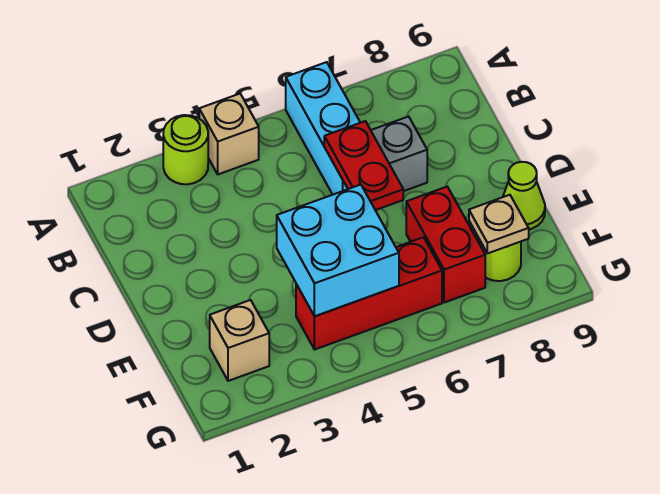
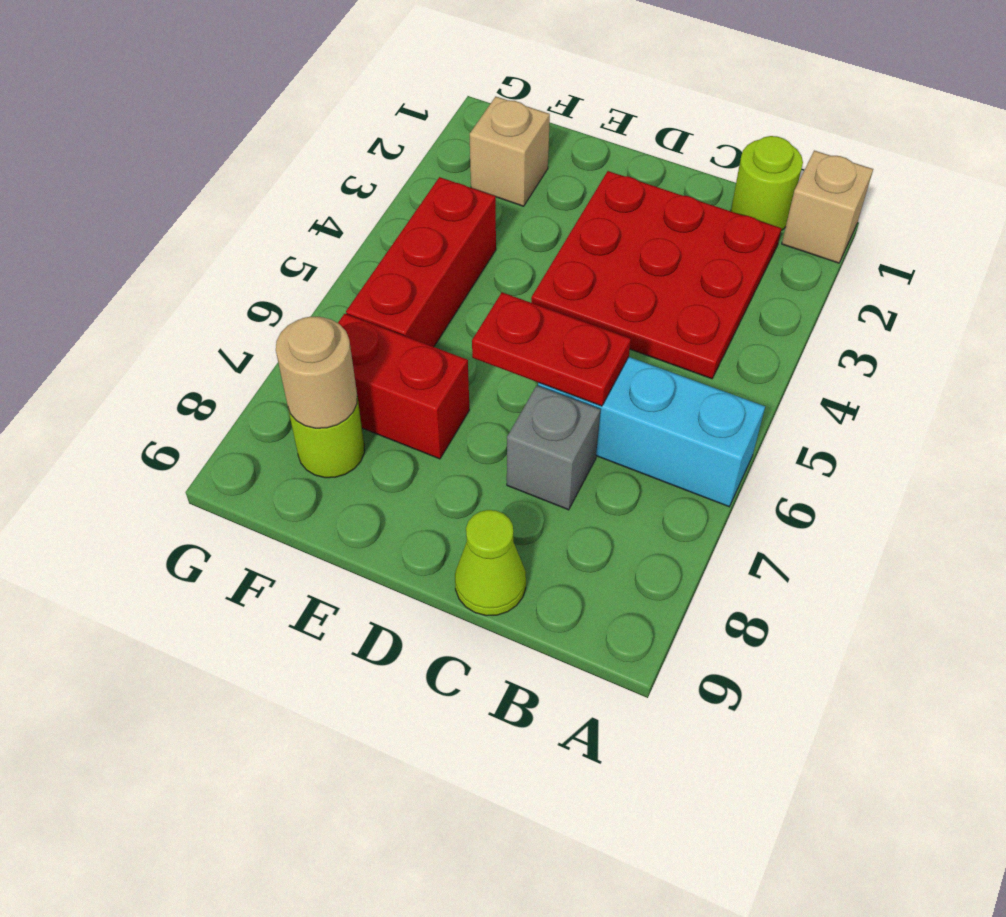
lime 1x1 round brick [163,115,208,184] -> lime 1x1 round brick moved to [731,136,803,230]
tan 1x1 brick [199,94,259,174] -> tan 1x1 brick moved to [782,151,873,263]
none -> red 3x3 plate [531,171,782,379]
cyan 2x2 brick [277,185,399,316] -> none
lime 1x1 cone [503,162,545,229] -> lime 1x1 cone moved to [455,510,526,616]
tan 1x1 plate [469,195,529,253] -> tan 1x1 round brick [276,316,357,428]

